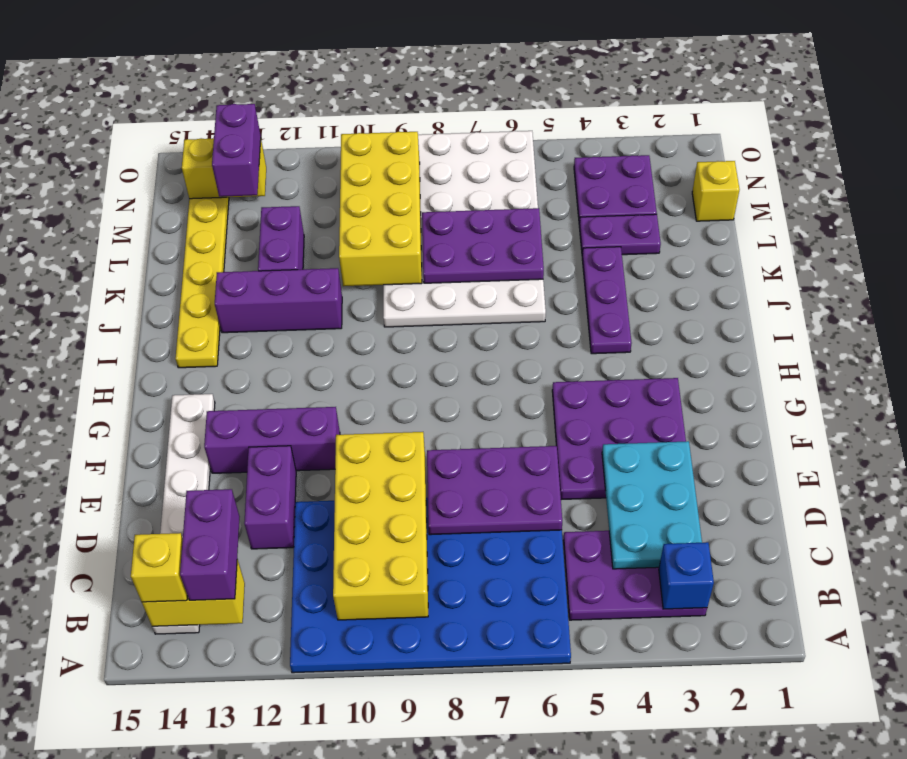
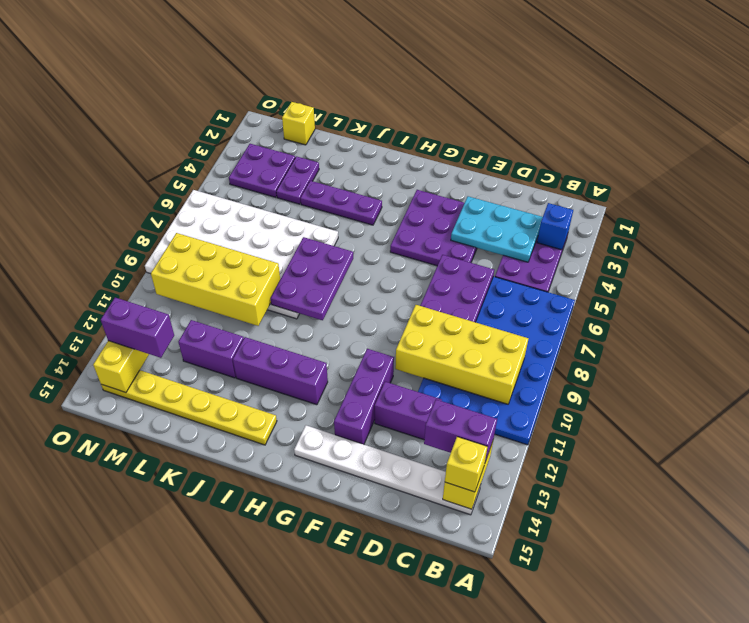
purple 1x3 brick [215,268,342,333] -> purple 1x3 brick turned to [233,337,328,405]
purple 2x3 plate [422,208,544,283] -> purple 2x3 plate moved to [270,237,353,320]

